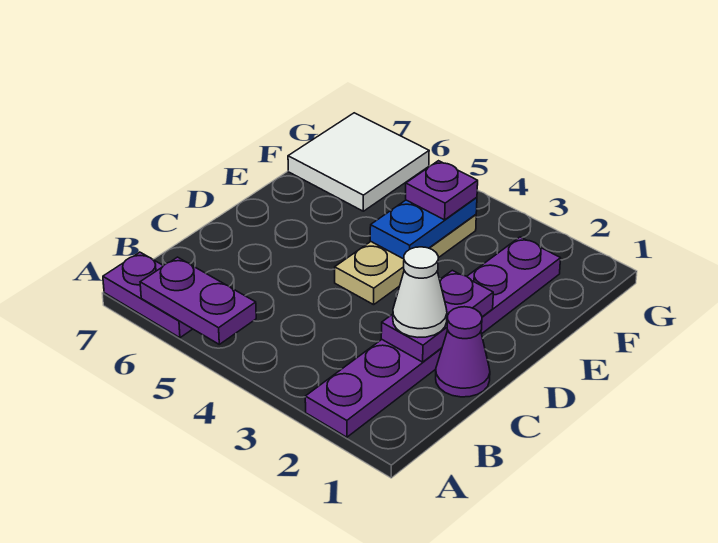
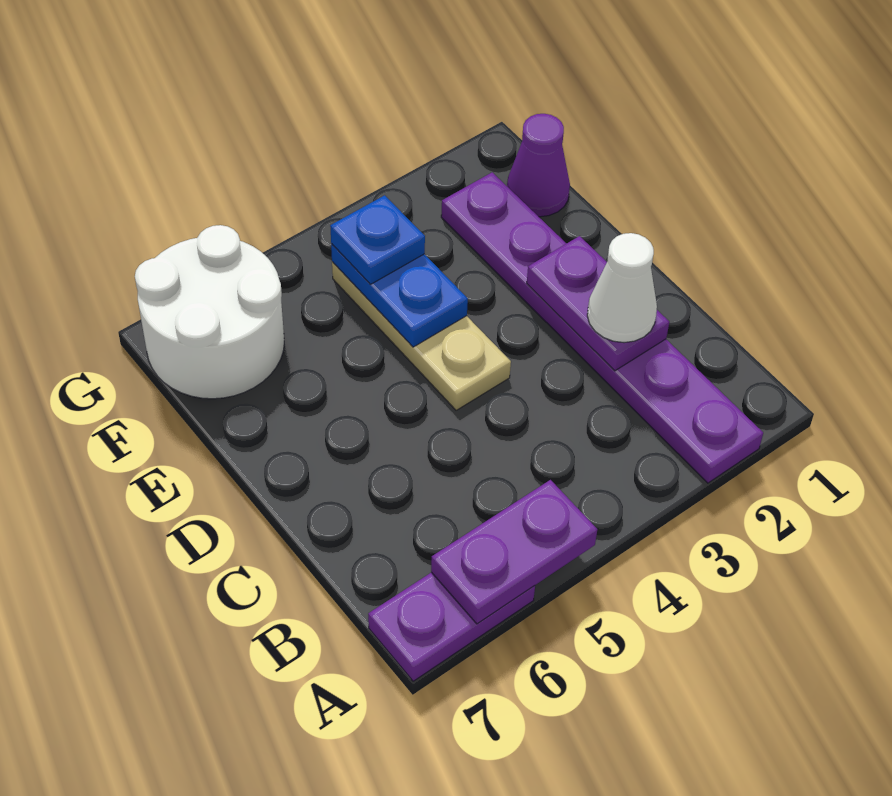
purple 1x1 cone [436,307,490,397] -> purple 1x1 cone moved to [507,114,570,217]
purple 1x1 plate [406,161,478,220] -> blue 1x1 plate [330,195,425,284]
white 2x2 tile [288,113,429,211] -> white 2x2 round brick [135,225,284,399]

